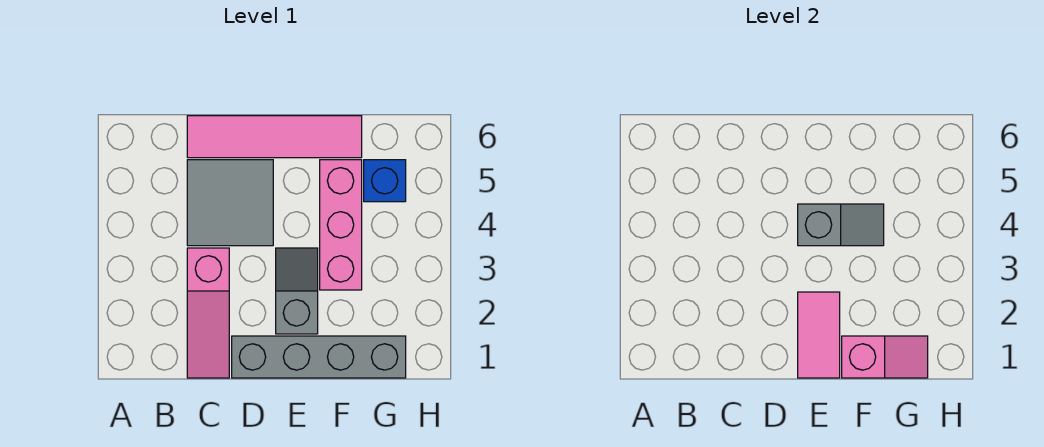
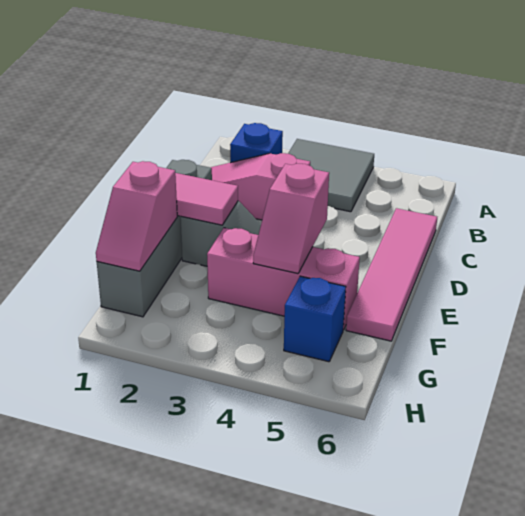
none -> blue 1x1 brick [230,123,283,163]
grey 2x2 tile [187,160,273,246] -> grey 2x2 tile moved to [288,139,374,212]
grey 1x2 slope [798,204,884,246] -> pink 1x2 slope [253,164,329,274]

